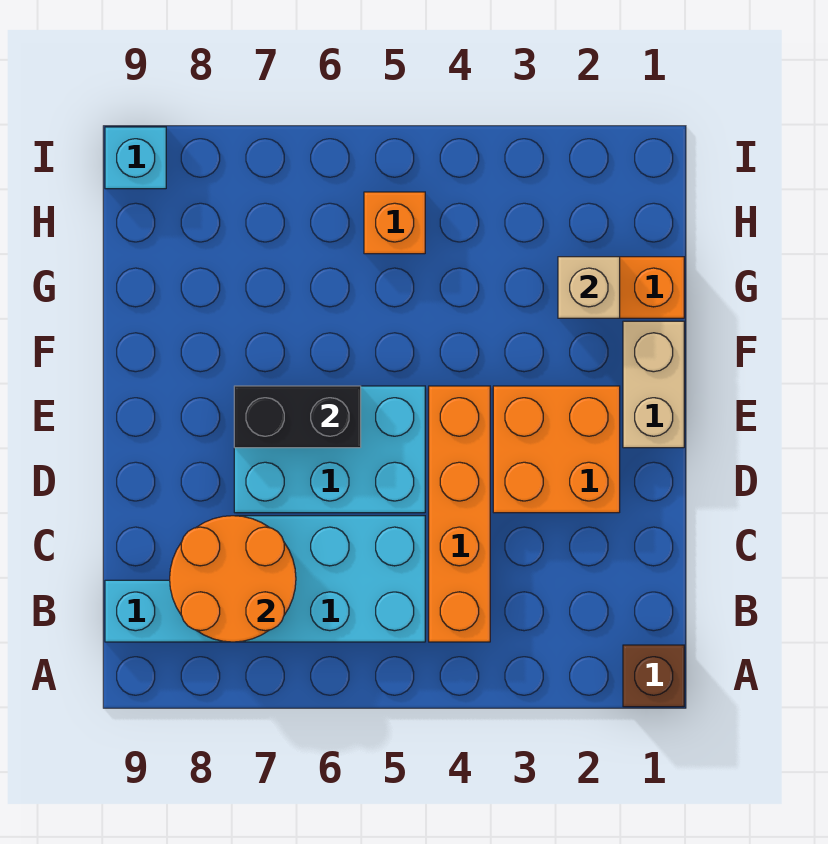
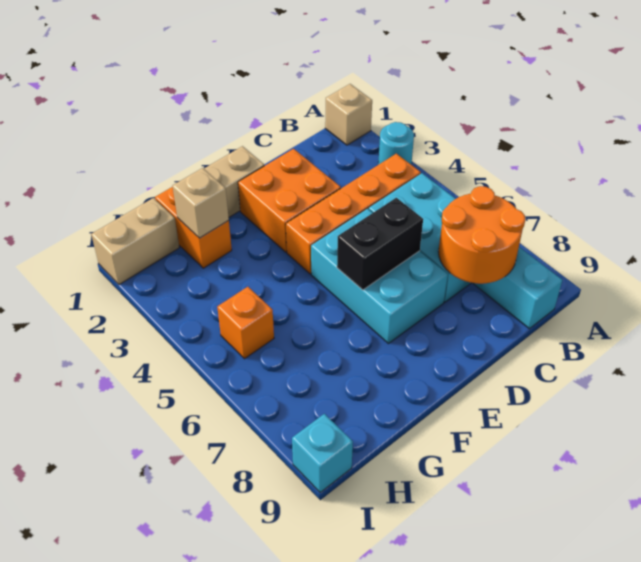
brown 1x1 brick [623,645,684,707] -> tan 1x1 brick [325,84,372,145]
none -> cyan 1x1 round brick [378,122,414,165]
black 1x2 brick [234,386,361,448] -> black 1x2 brick turned to [337,198,423,290]
none -> tan 1x2 brick [91,198,179,285]

